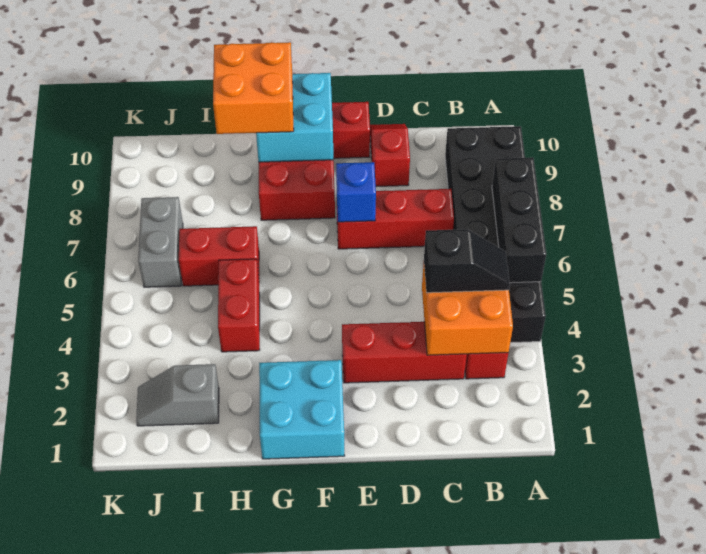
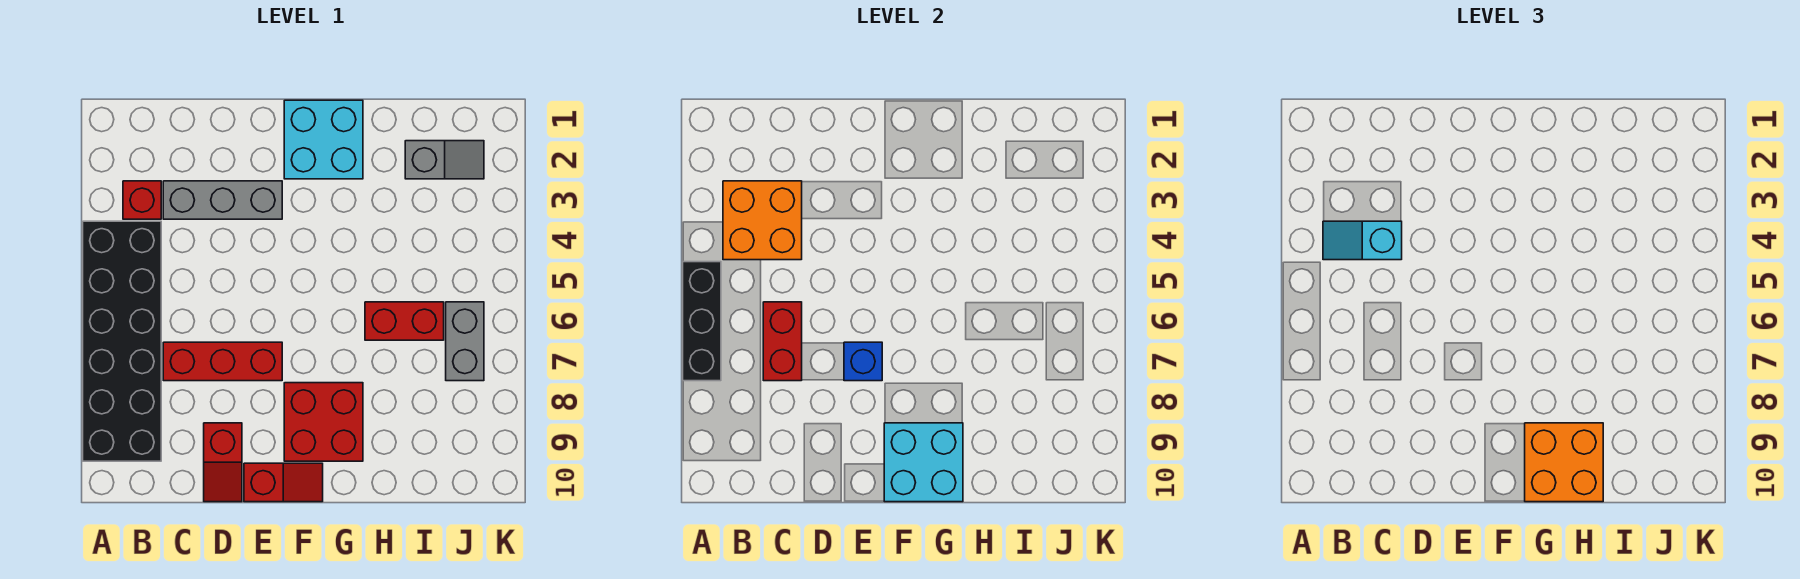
black 1x2 slope [424,229,510,293] -> cyan 1x2 slope [1323,221,1402,260]
red 1x3 brick [342,322,467,383] -> grey 1x3 brick [163,181,282,219]
red 1x2 brick [218,259,260,352] -> red 1x2 brick moved to [763,302,802,381]

